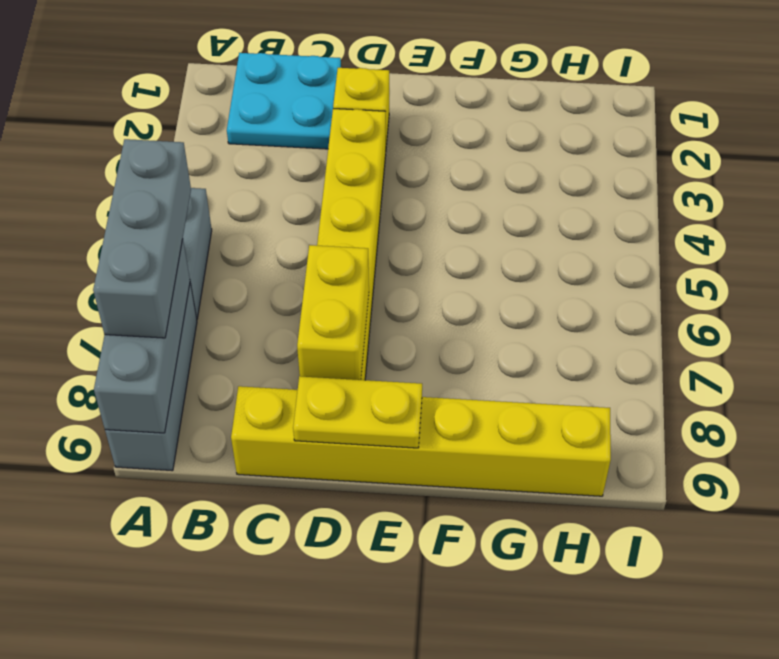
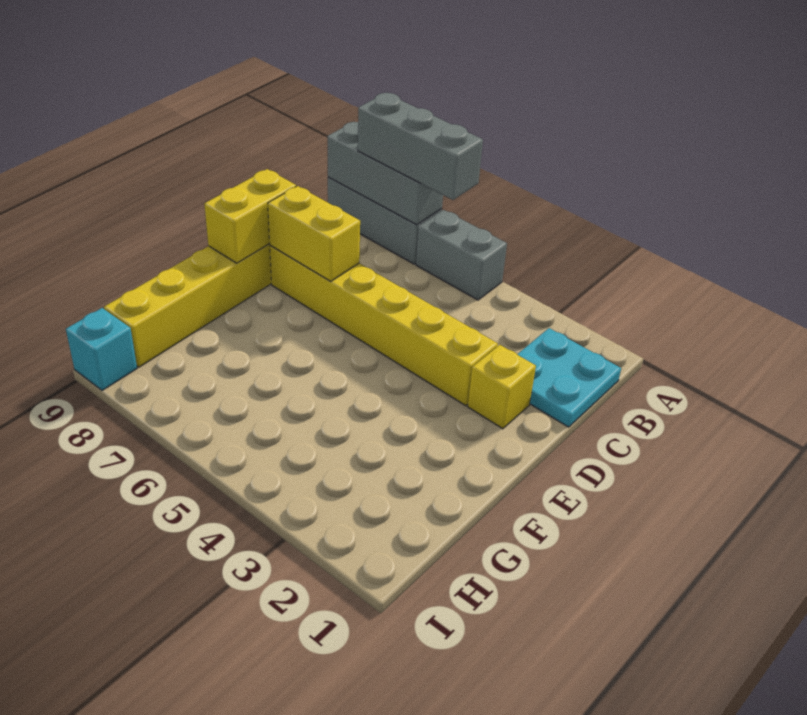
yellow 1x2 plate [293,376,422,448] -> yellow 1x2 brick [204,169,296,263]
none -> cyan 1x1 brick [66,308,137,390]

